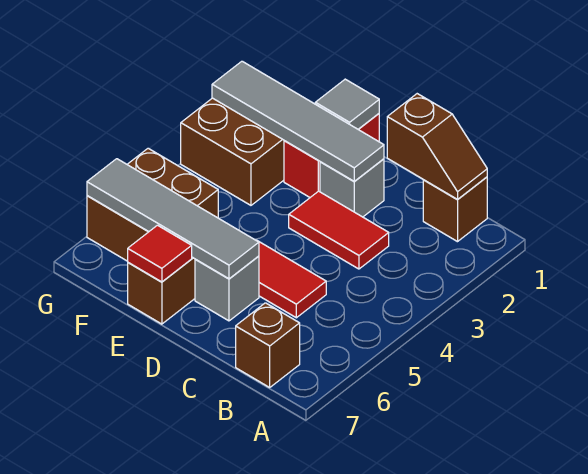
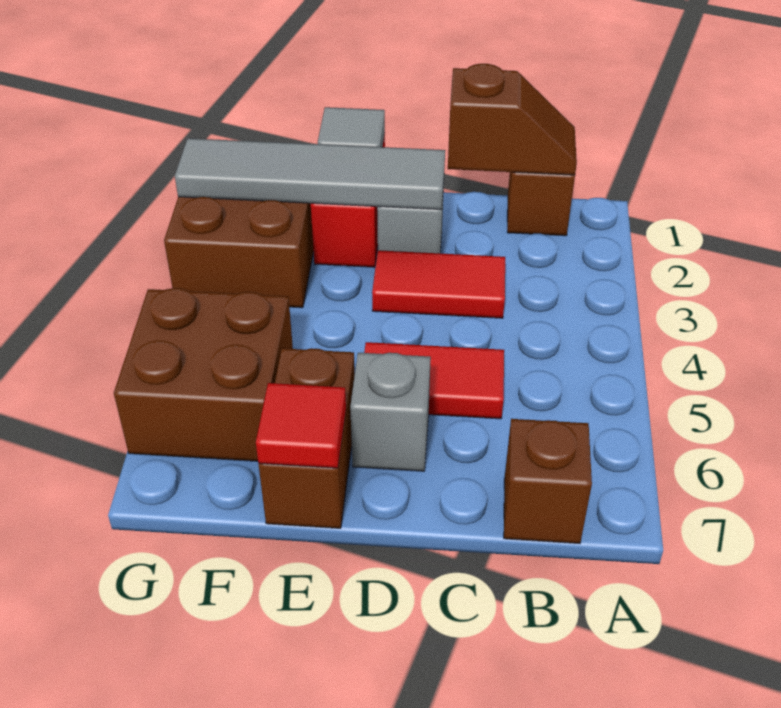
grey 1x4 tile [87,159,259,279] -> none

